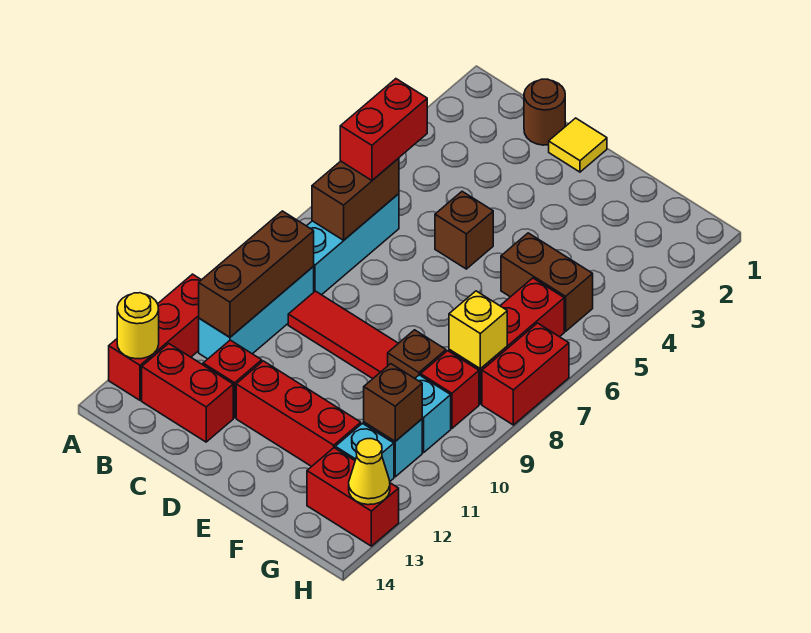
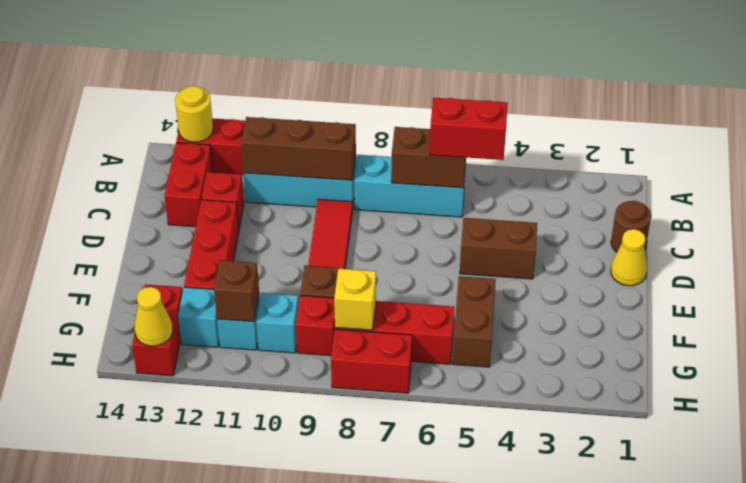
yellow 1x1 tile [549,118,607,172] -> yellow 1x1 cone [611,229,647,286]
brown 1x1 brick [435,191,493,269] -> brown 1x2 brick [460,218,537,279]

